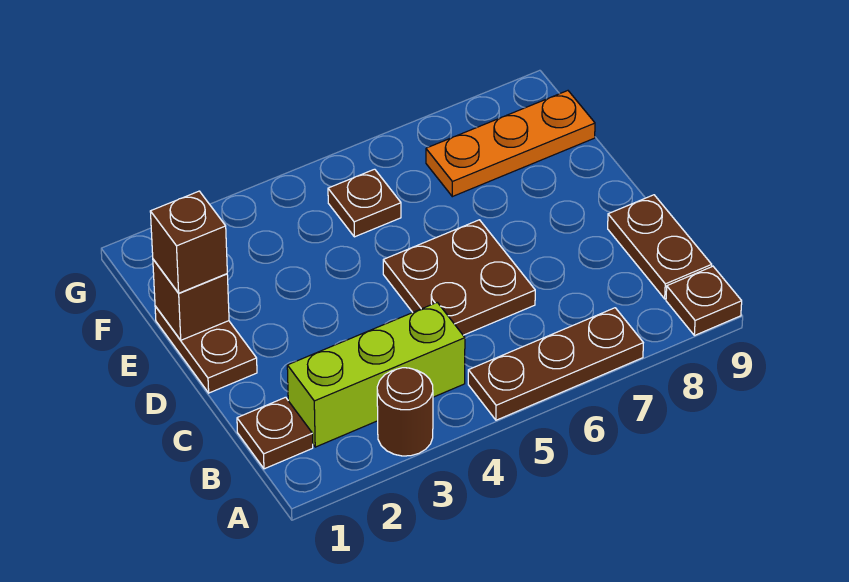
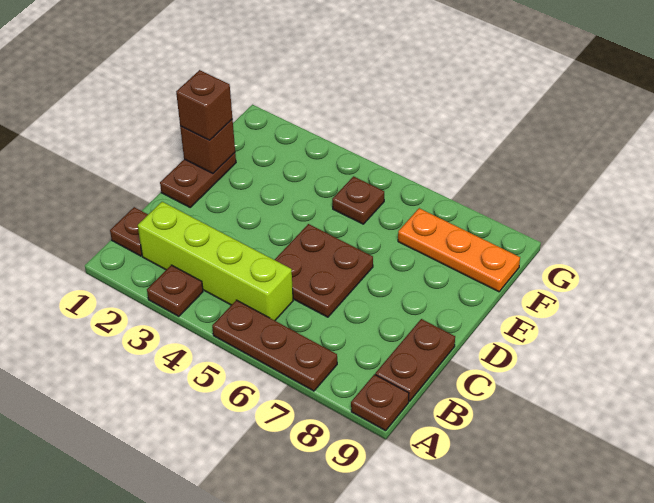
brown 1x1 round brick [377,368,433,456] -> brown 1x1 plate [147,265,203,316]
lime 1x3 brick [287,302,465,447] -> lime 1x4 brick [138,202,293,321]

